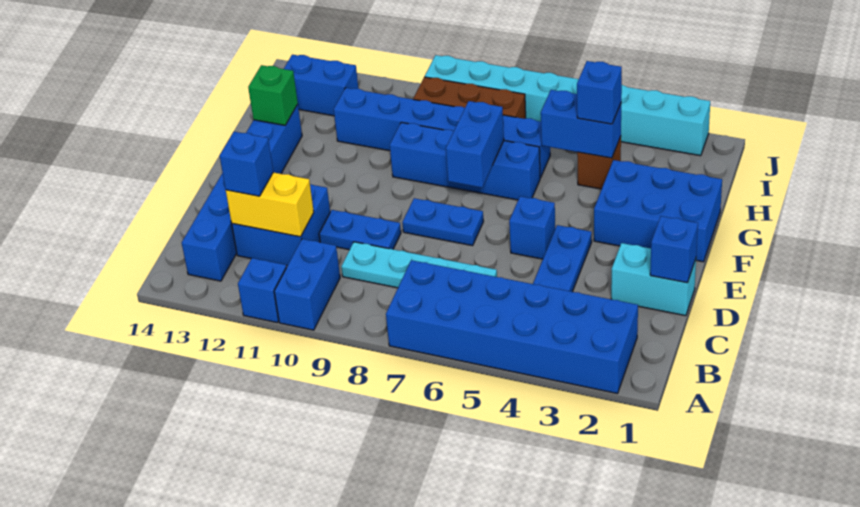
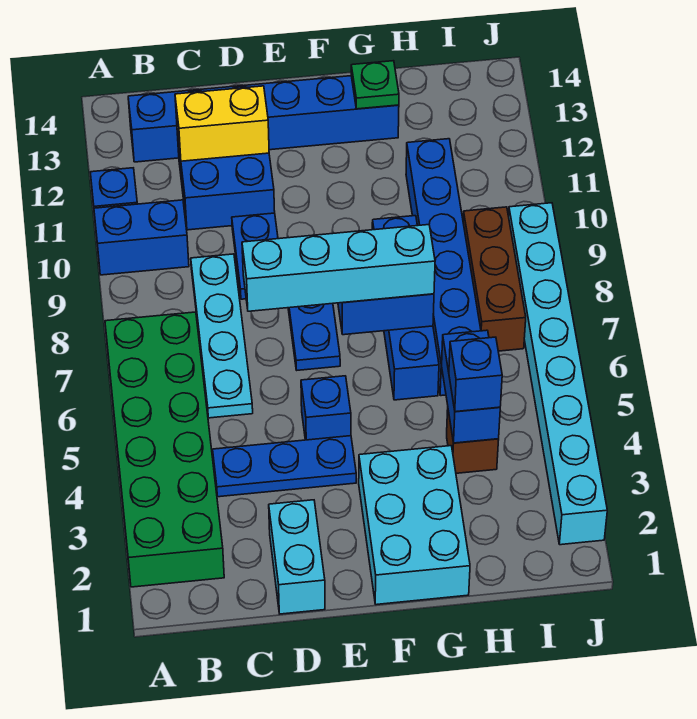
blue 2x6 brick [386,260,638,394] -> green 2x6 brick [105,312,224,587]
yellow 1x2 brick [226,172,314,237] -> yellow 1x2 brick turned to [175,86,269,161]
blue 1x1 brick [220,132,273,196] -> none
blue 1x1 brick [650,216,698,283] -> none
none -> cyan 1x4 brick [242,225,435,311]
blue 2x3 brick [594,160,722,262] -> cyan 2x3 brick [359,446,470,605]
green 1x1 brick [248,65,298,125] -> green 1x1 plate [351,61,399,109]
blue 1x2 brick [284,55,358,116] -> none

